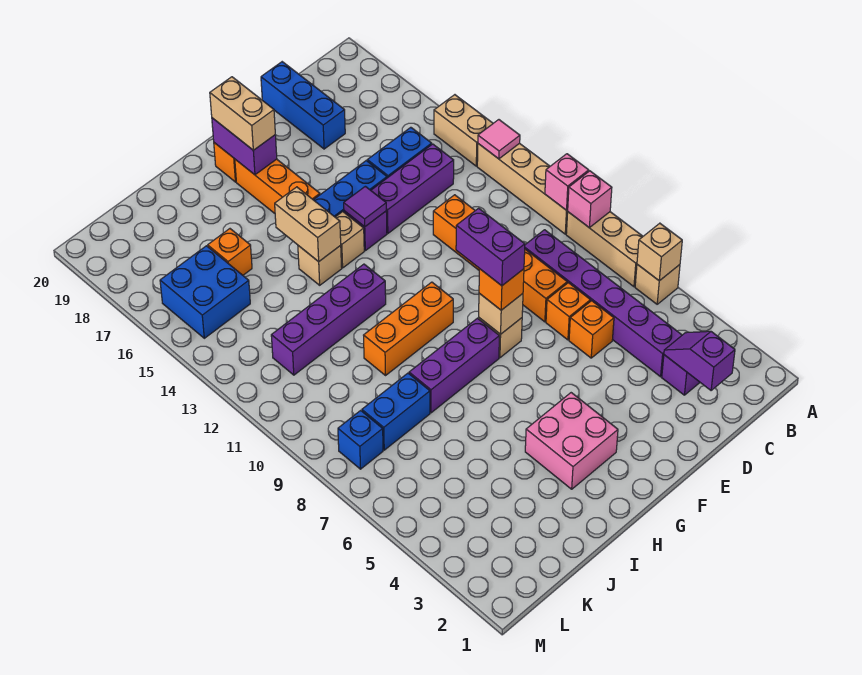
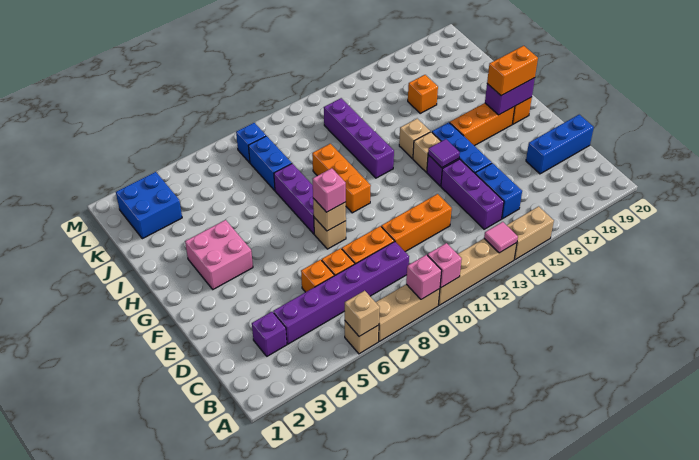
purple 1x2 slope [664,331,735,390] -> none
orange 1x1 brick [479,269,524,310] -> pink 1x1 brick [312,168,346,212]
purple 1x2 brick [456,208,525,286] -> none
tan 1x2 brick [210,77,275,150] -> orange 1x2 brick [487,46,538,96]
tan 1x2 brick [275,187,341,262] -> none
blue 2x2 brick [160,246,250,338] -> blue 2x2 brick moved to [116,172,182,239]

